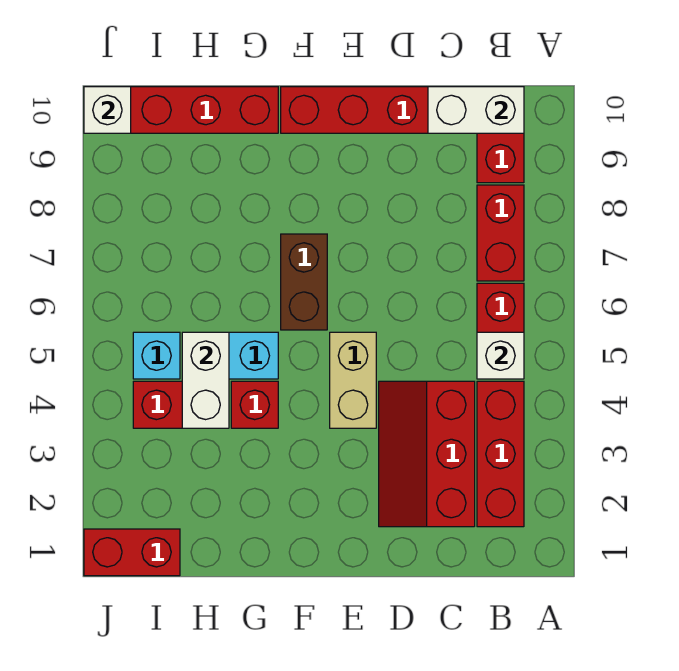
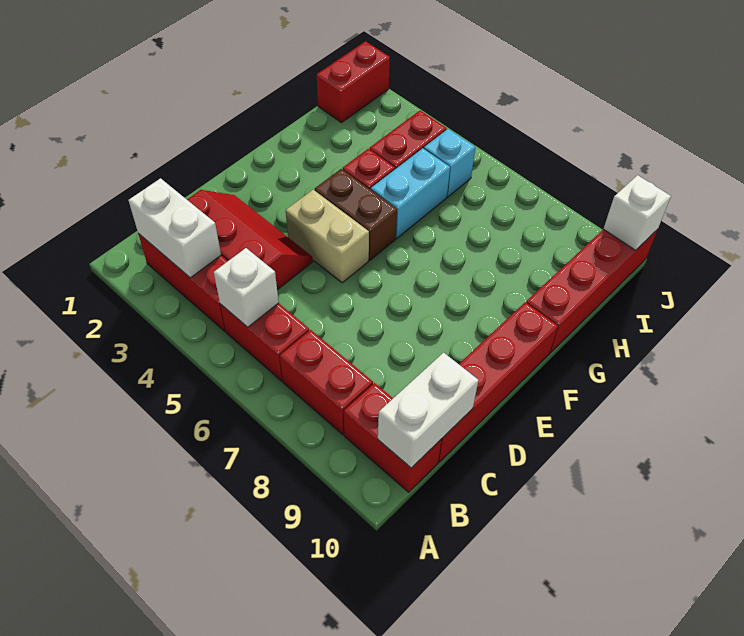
brown 1x2 brick [281,234,327,330] -> brown 1x2 brick moved to [315,169,397,260]
white 1x2 brick [182,332,229,428] -> white 1x2 brick moved to [128,178,221,278]

